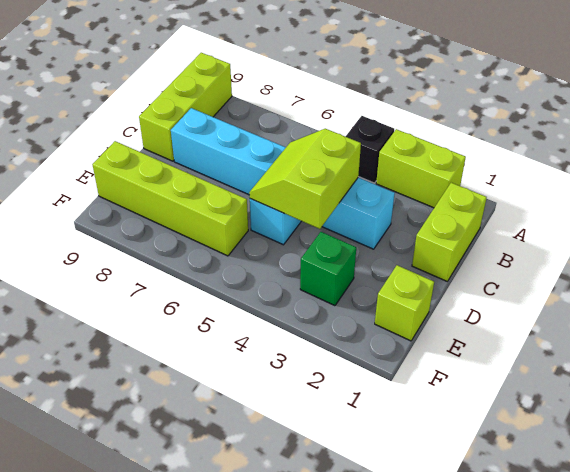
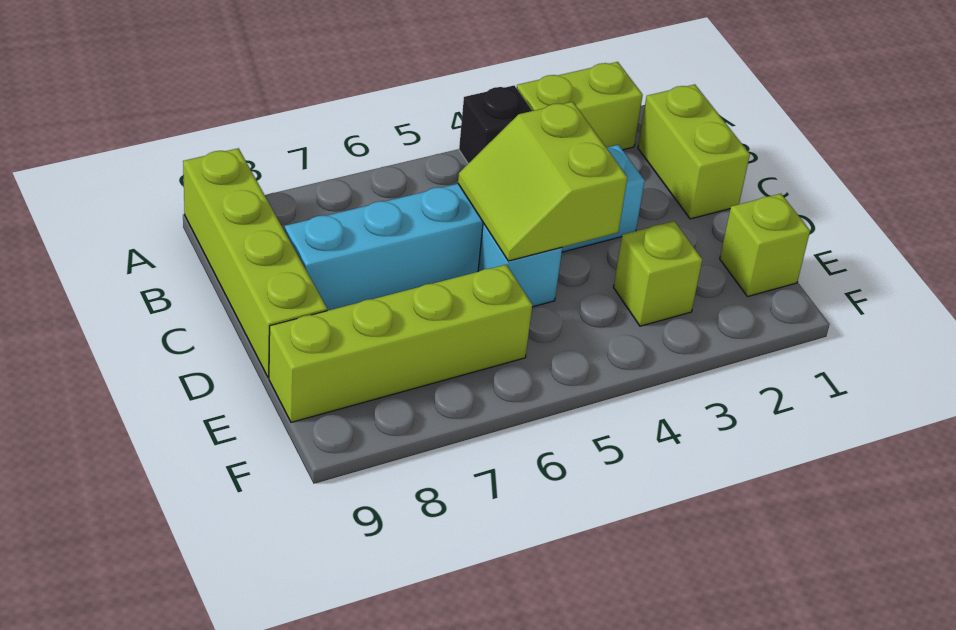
lime 1x3 brick [139,53,232,161] -> lime 1x4 brick [183,148,327,377]
green 1x1 brick [300,232,356,306] -> lime 1x1 brick [613,221,702,326]

